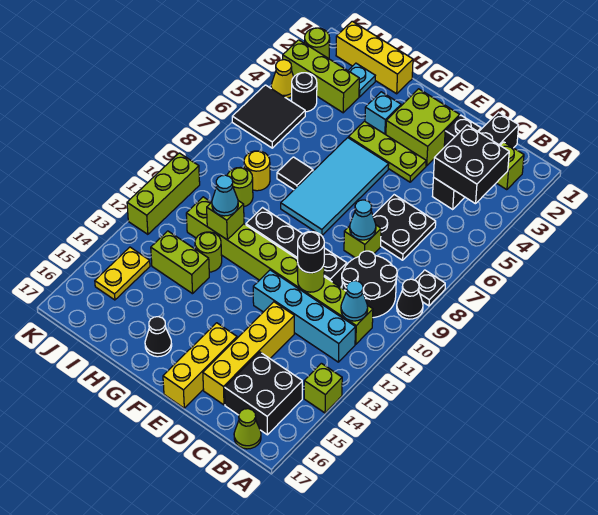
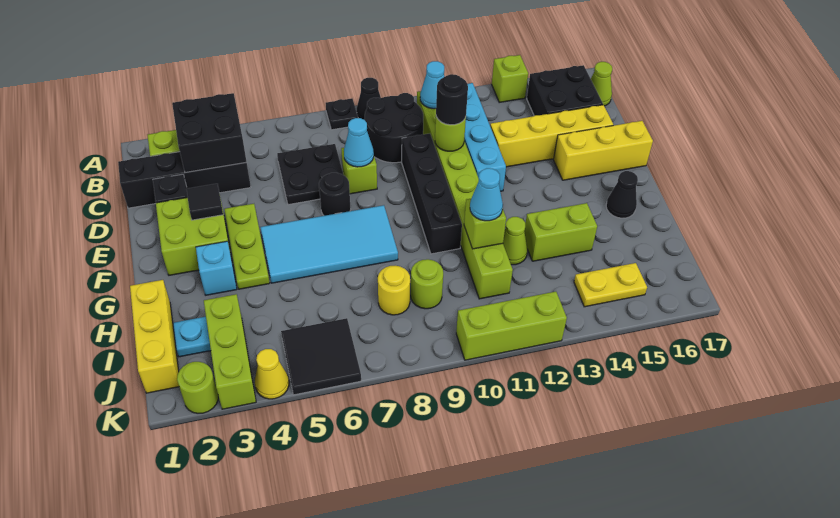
black 1x1 tile [277,157,313,190] -> black 1x1 tile moved to [186,184,223,220]
lime 1x1 round brick [195,232,222,272] -> lime 1x1 cone [503,217,528,265]
lime 1x2 brick [151,231,209,294] -> lime 1x2 brick turned to [524,203,597,261]
black 1x1 round brick [292,73,317,112] -> black 1x1 round brick moved to [319,173,351,216]

